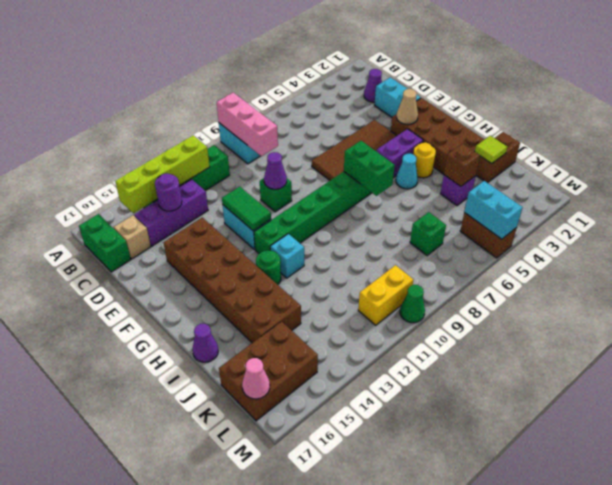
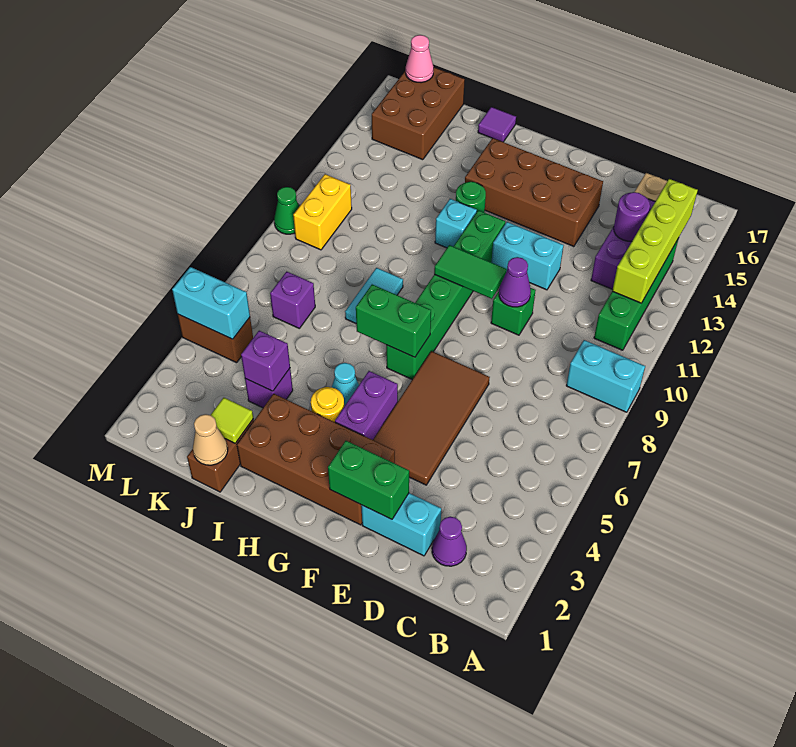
pink 1x3 brick [217,92,278,156] -> none
green 1x2 brick [79,214,131,272] -> green 1x2 brick moved to [328,441,409,519]
green 1x2 tile [222,187,271,231] -> green 1x2 tile moved to [434,245,507,299]
brown 2x6 brick [164,218,301,343] -> brown 2x4 brick [465,138,603,247]
tan 1x1 cone [397,89,418,124] -> tan 1x1 cone moved to [193,414,228,465]
none -> cyan 1x2 tile [345,268,403,323]
purple 1x1 cone [192,324,218,362] -> purple 1x1 tile [478,107,516,142]
brown 1x1 brick [444,144,480,186] -> purple 1x1 brick [241,331,290,391]
green 1x1 brick [410,212,446,256] -> purple 1x1 brick [270,272,315,328]

